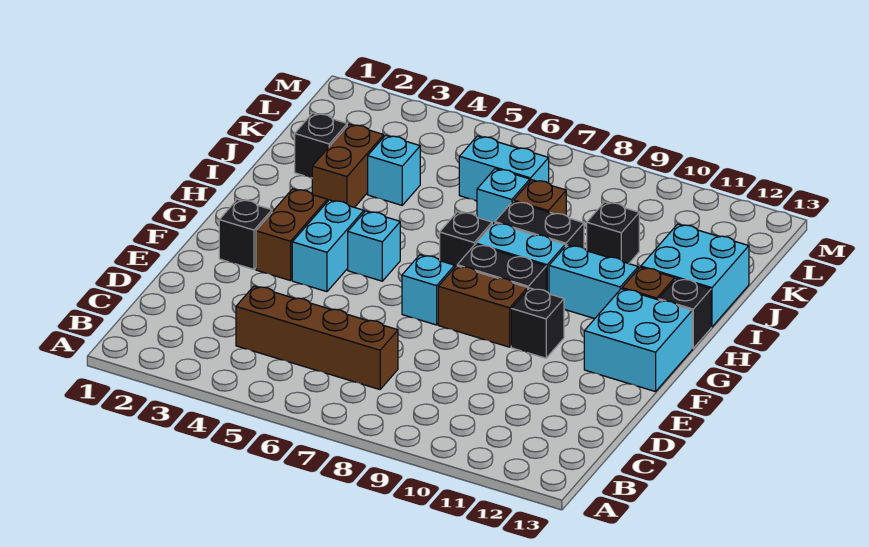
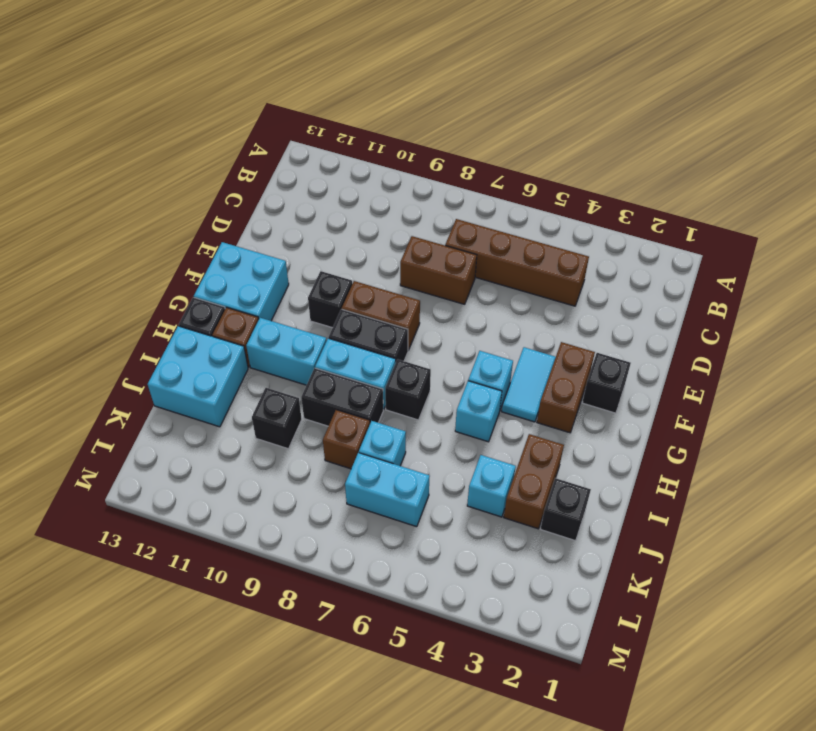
none -> brown 1x2 brick [400,236,477,304]
cyan 1x2 brick [292,200,364,292] -> cyan 1x2 tile [502,347,556,422]
cyan 1x1 brick [402,255,455,325] -> cyan 1x1 brick moved to [455,381,502,442]

